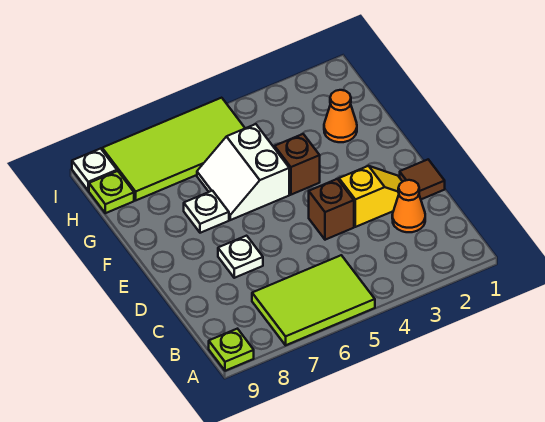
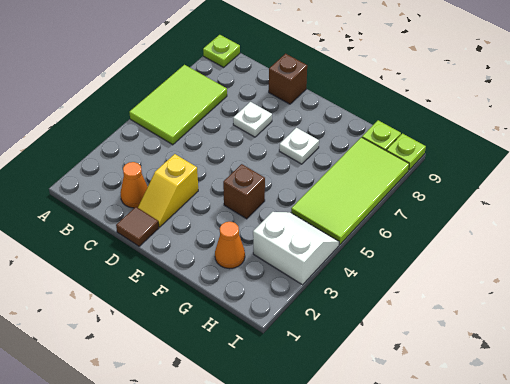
brown 1x1 brick [309,179,354,240] -> brown 1x1 brick moved to [269,54,307,104]
white 2x2 slope [197,124,289,220] -> white 2x2 slope moved to [253,212,339,285]
white 1x1 plate [72,148,117,191] -> lime 1x1 plate [386,134,426,170]

